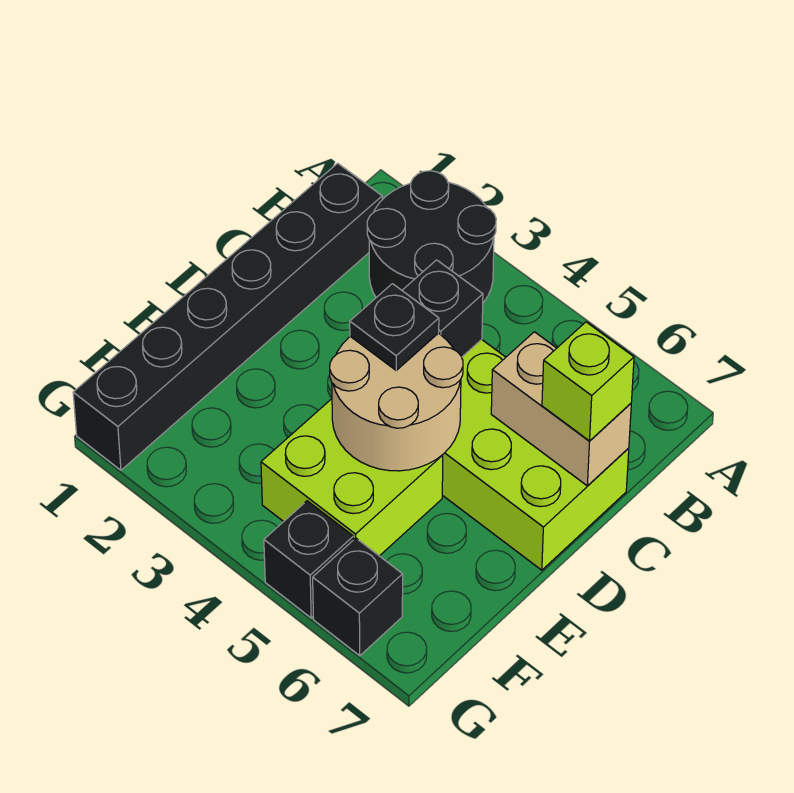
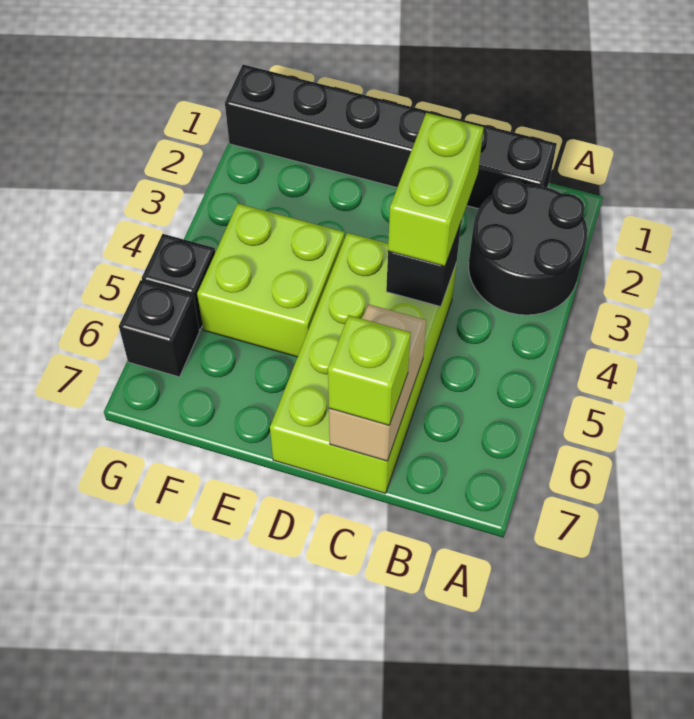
none -> lime 1x2 brick [388,113,484,266]
tan 2x2 round brick [330,333,463,471] -> none
black 1x1 plate [350,284,439,370] -> none

